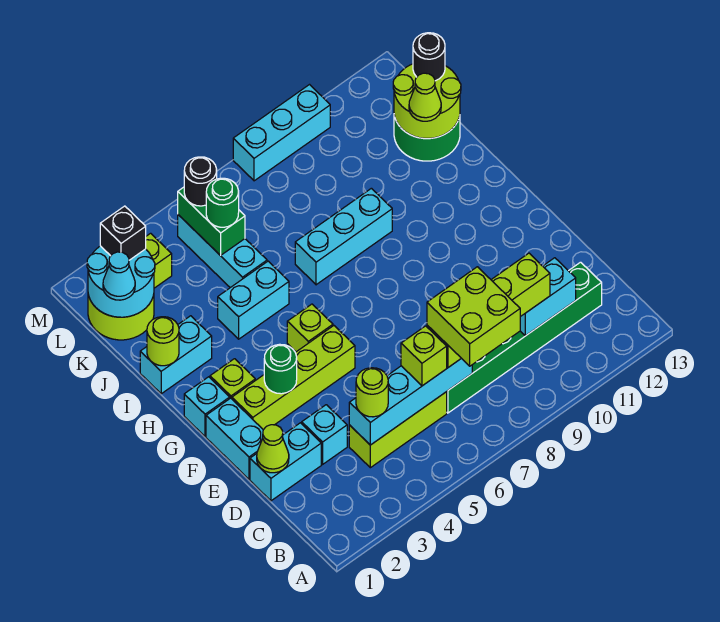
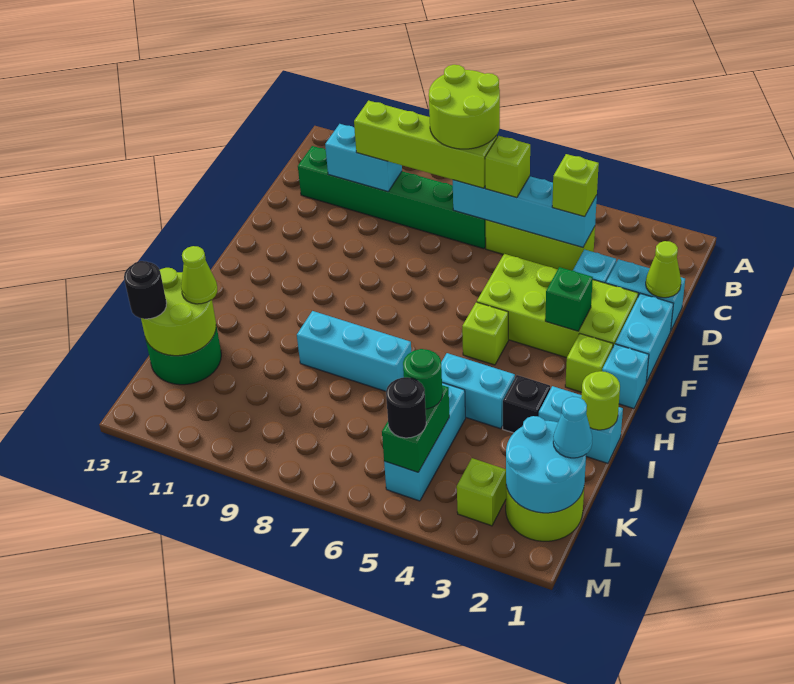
lime 2x2 brick [427,267,520,366] -> lime 2x2 round brick [429,65,500,149]
lime 1x1 round brick [356,368,388,417] -> lime 1x1 brick [552,154,599,217]
lime 1x4 brick [232,326,355,430] -> lime 2x4 brick [477,254,638,358]
green 1x1 round brick [264,344,297,394] -> green 1x1 brick [545,267,593,331]
black 1x1 brick [100,206,146,260] -> black 1x1 brick moved to [503,375,550,433]
cyan 1x3 brick [233,85,330,181] -> none

